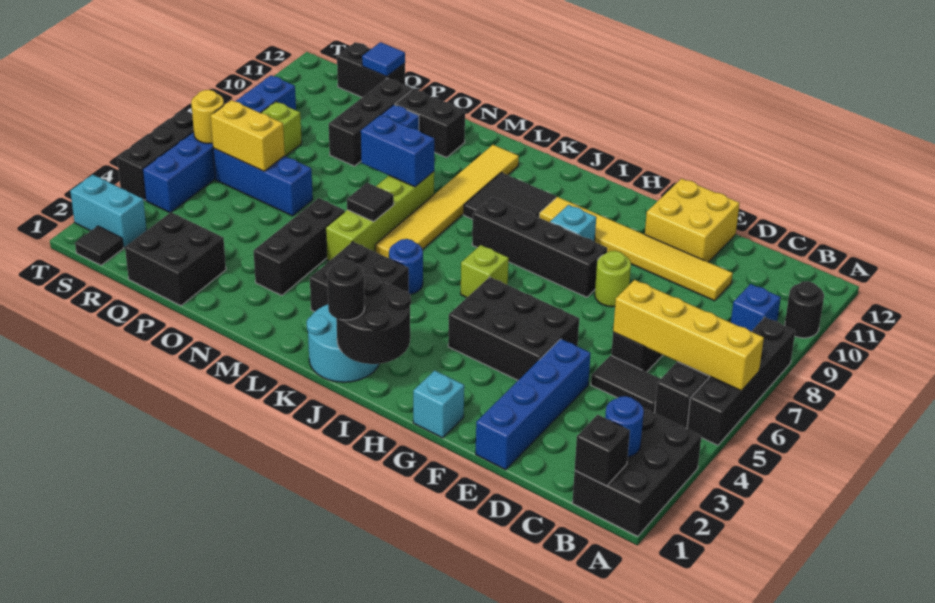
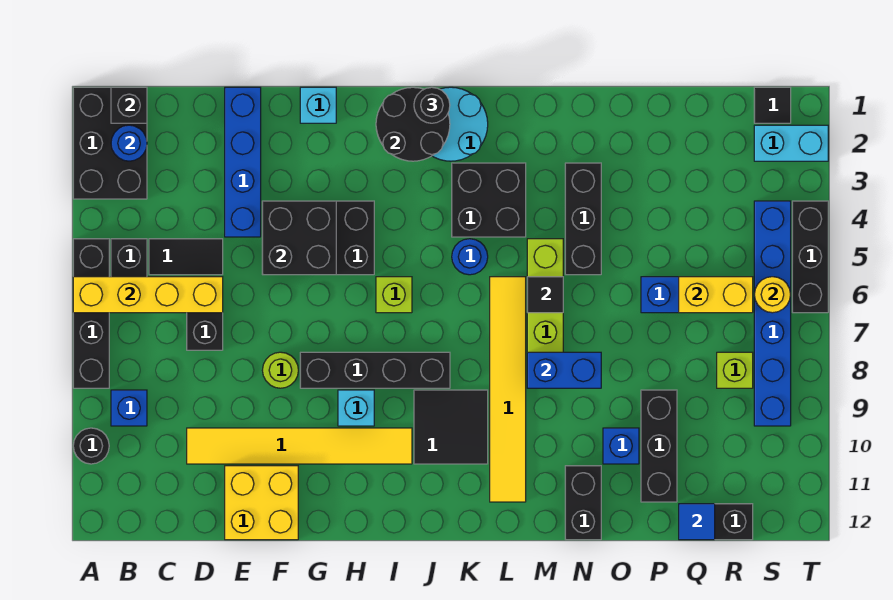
black 1x2 brick [395,89,465,158] -> black 1x2 brick turned to [565,466,601,540]
black 2x2 brick [125,212,226,306] -> black 2x2 brick moved to [262,201,336,275]

